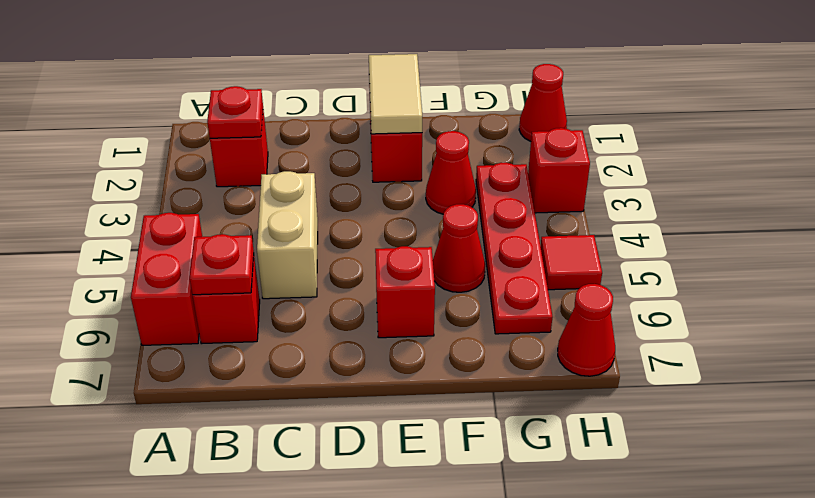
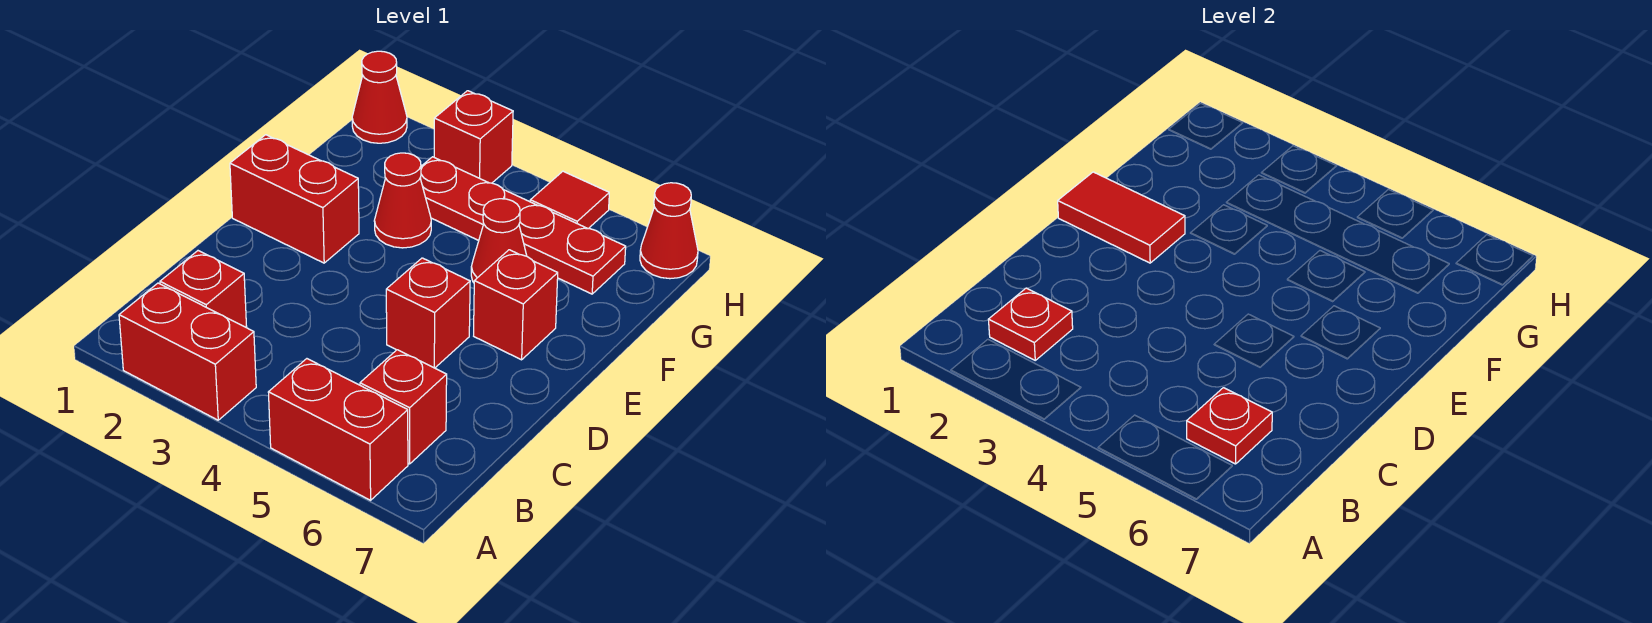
none -> red 1x2 brick [119,283,256,420]
tan 1x2 brick [257,171,318,299] -> none
none -> red 1x1 brick [386,258,470,368]
tan 1x2 tile [369,54,422,134] -> red 1x2 tile [1058,172,1185,263]

